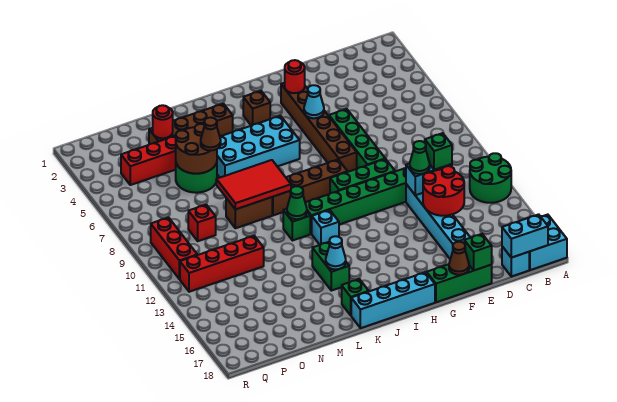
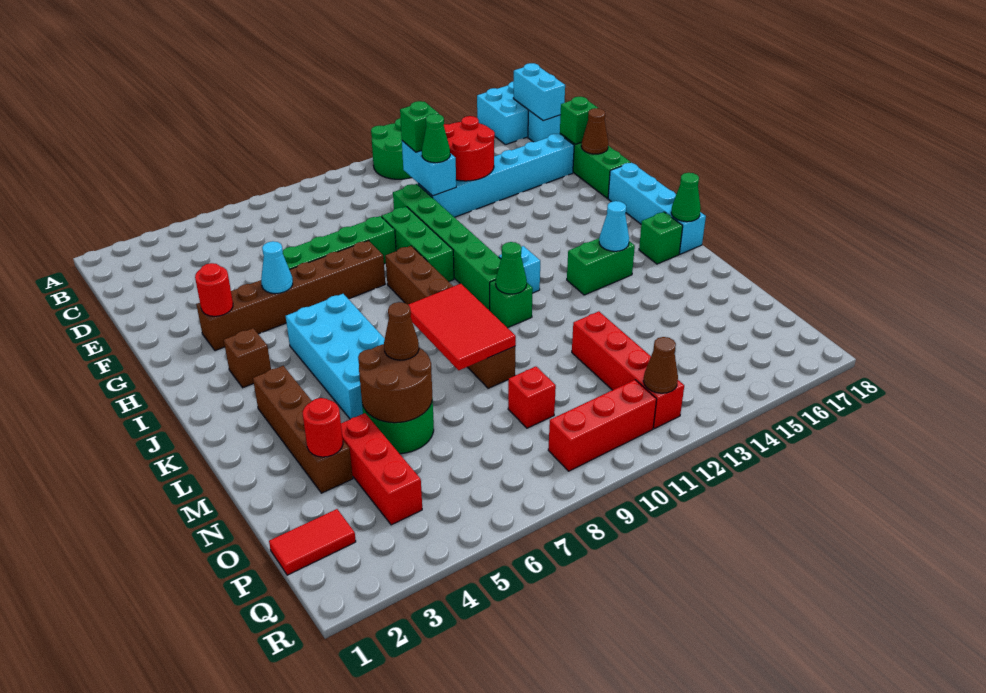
none -> green 1x1 cone [671,173,701,222]
none -> red 1x2 tile [269,509,356,575]
none -> brown 1x1 cone [643,337,678,393]

